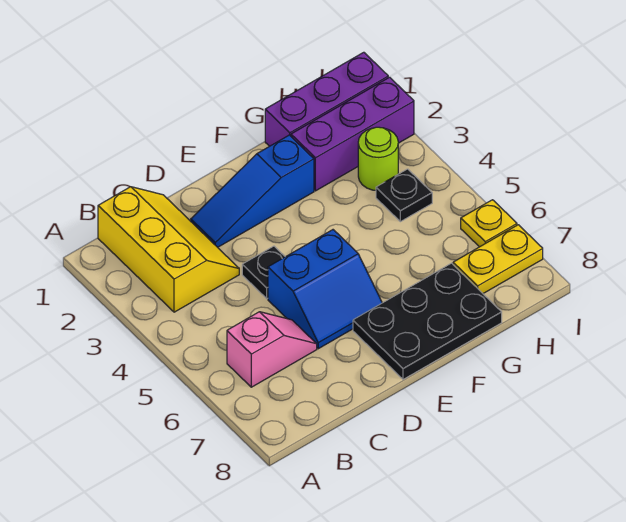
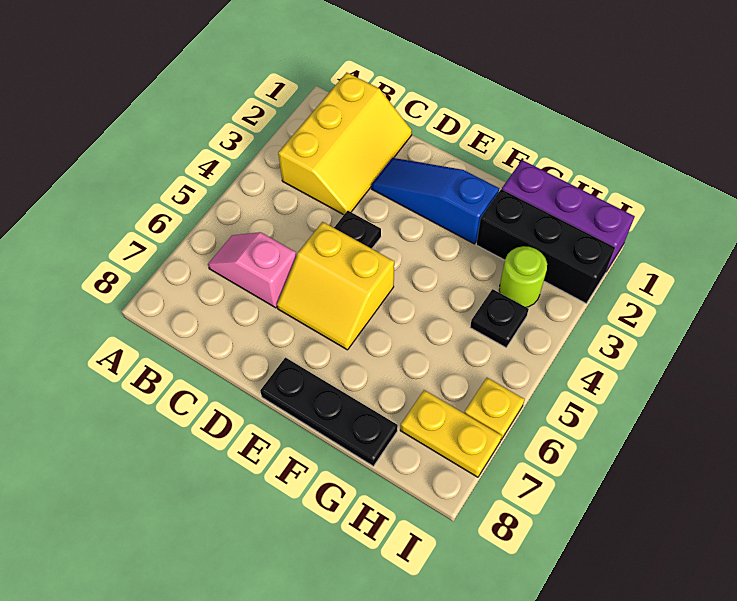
pink 1x2 slope [227,312,317,387] -> pink 1x2 slope turned to [208,232,296,308]
blue 2x2 slope [268,230,382,349] -> yellow 2x2 slope [277,222,394,350]
black 2x3 plate [353,263,502,379] -> black 1x3 plate [260,358,398,466]
purple 1x3 brick [291,77,414,191] -> black 1x3 brick [476,189,615,303]

